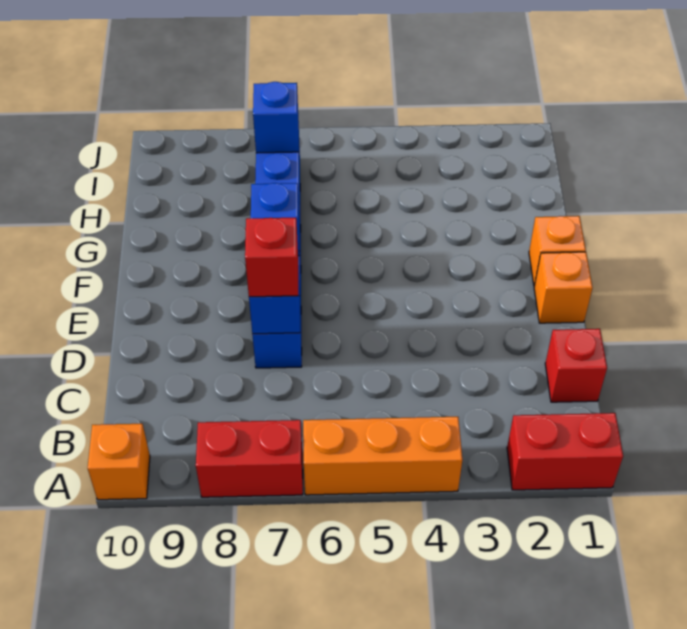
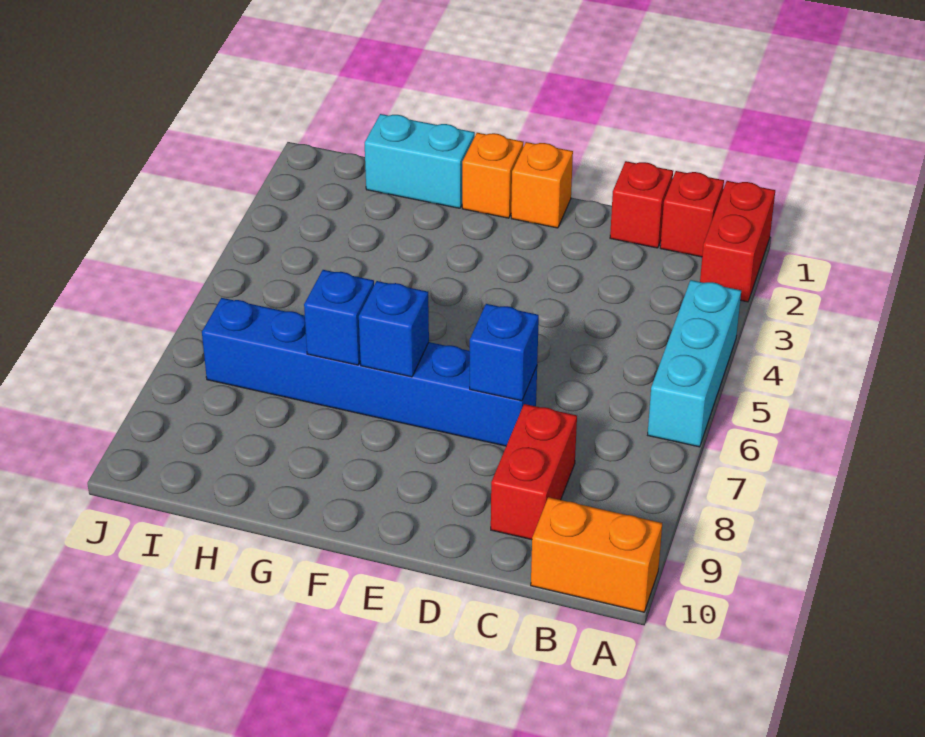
orange 1x3 brick [303,417,462,495] -> cyan 1x3 brick [648,280,741,447]
red 1x2 brick [196,420,303,497] -> red 1x2 brick moved to [491,404,577,540]
orange 1x1 brick [88,424,150,500] -> orange 1x2 brick [531,497,662,612]
red 1x1 brick [245,218,298,297] -> red 1x1 brick moved to [660,171,724,257]
none -> cyan 1x2 brick [365,114,475,208]
blue 1x1 brick [253,82,299,153] -> blue 1x1 brick moved to [304,270,374,365]

